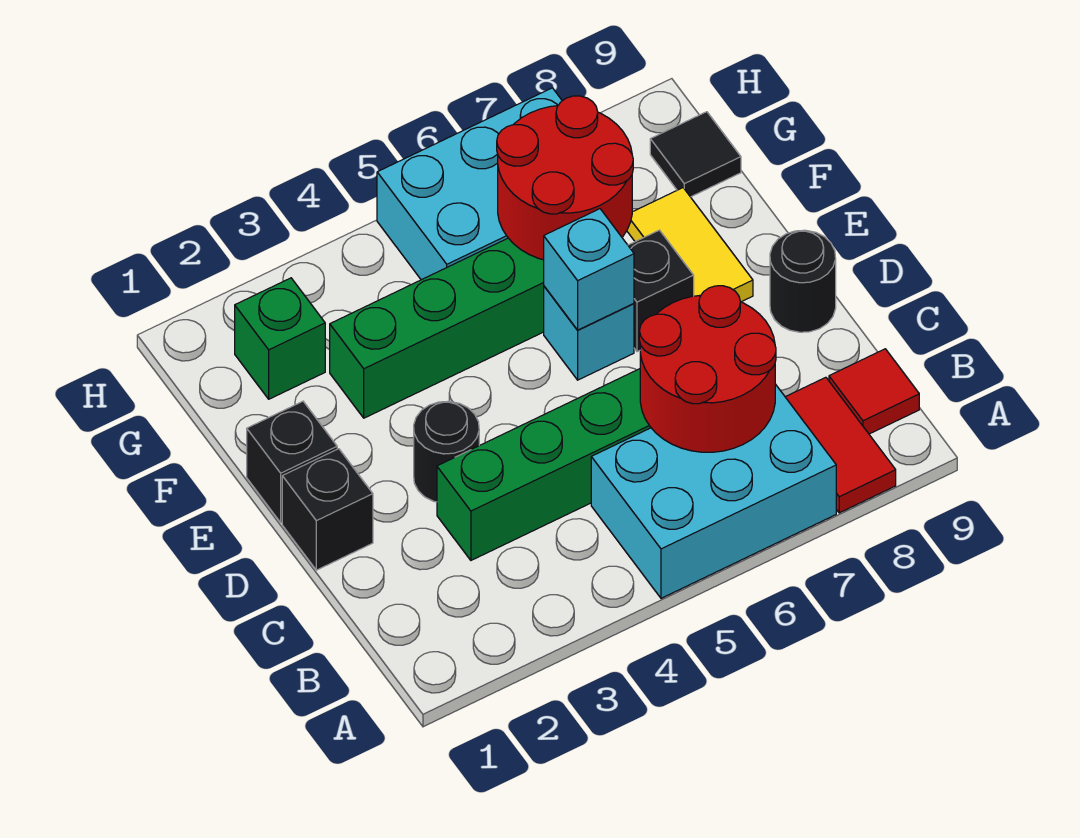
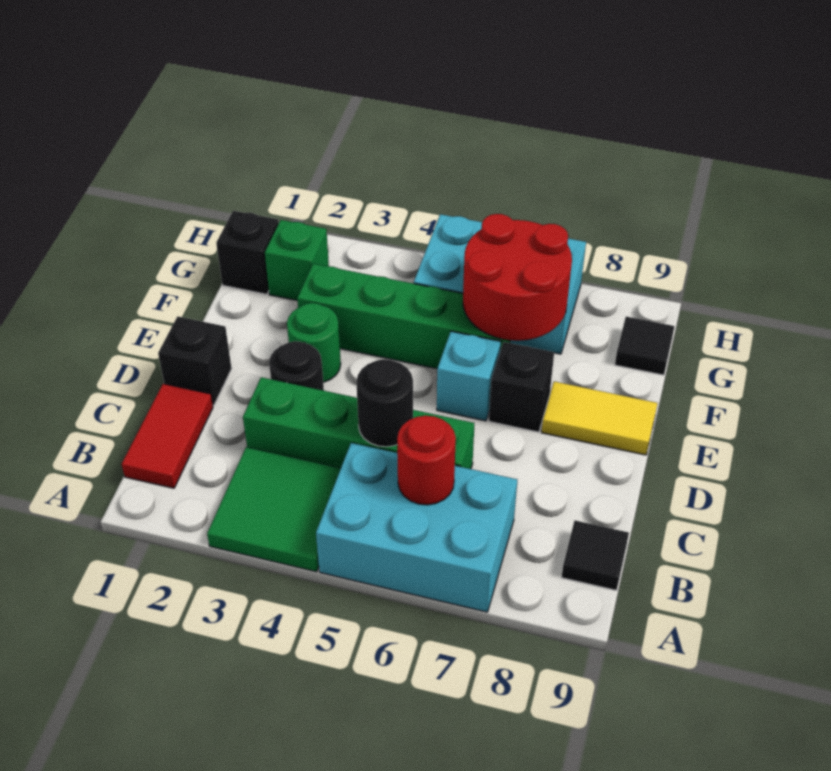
none -> green 2x2 tile [207,447,341,572]
red 1x2 tile [786,377,896,513] -> red 1x2 tile moved to [122,384,213,488]
red 2x2 round brick [639,286,776,452] -> red 1x1 round brick [397,416,456,505]
red 1x1 tile [829,349,919,434] -> black 1x1 tile [562,521,629,590]
black 1x1 round brick [770,230,836,332] -> black 1x1 round brick moved to [356,359,413,447]
black 1x1 brick [247,401,337,523] -> black 1x1 brick moved to [216,211,279,294]
none -> green 1x1 round brick [287,303,341,382]
cyan 1x1 brick [544,209,634,330] -> none
yellow 1x2 tile [627,188,753,302] -> yellow 1x2 tile turned to [542,381,658,455]

